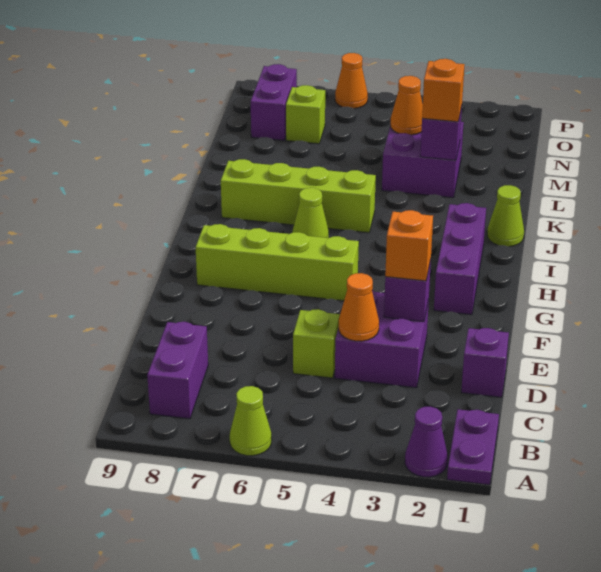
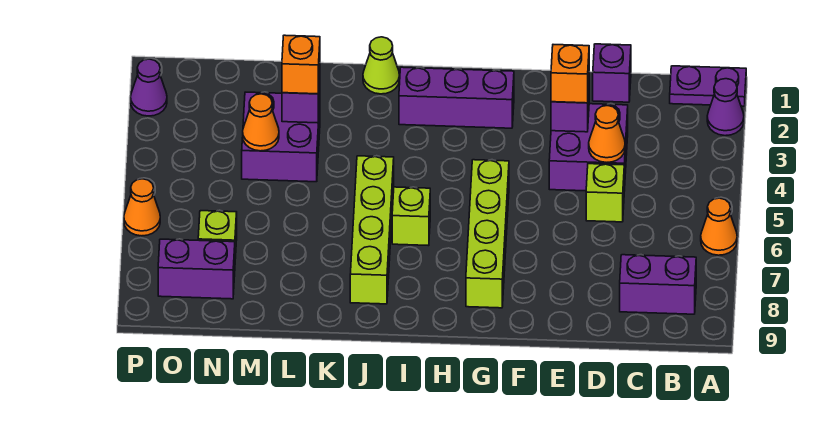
lime 1x1 cone [230,386,272,456] -> orange 1x1 cone [701,198,737,255]
lime 1x1 cone [292,188,329,238] -> lime 1x1 brick [392,187,430,246]
none -> purple 1x1 cone [131,59,167,116]

